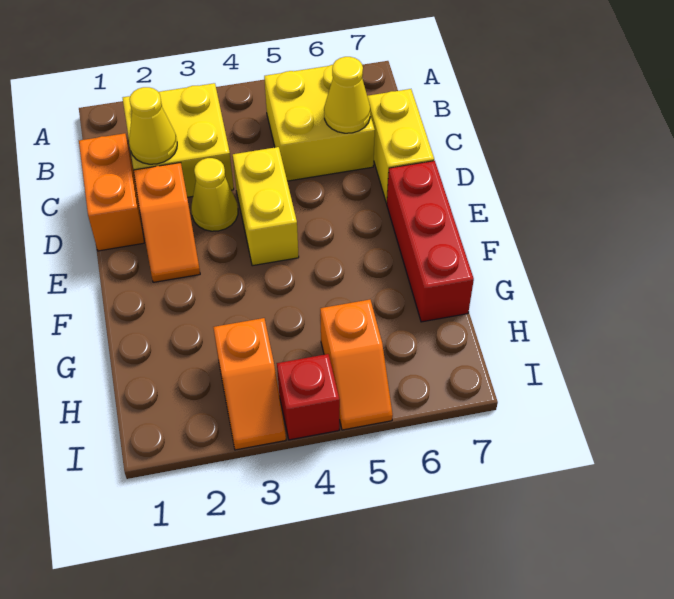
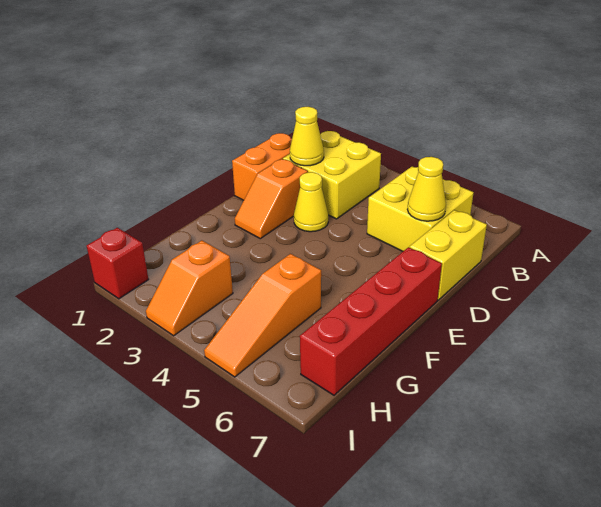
yellow 1x2 brick [233,147,299,266] -> none
red 1x3 brick [387,161,474,322] -> red 1x4 brick [300,247,442,395]
orange 1x2 slope [320,300,393,430] -> orange 1x3 slope [204,254,321,377]
red 1x1 brick [277,354,340,440] -> red 1x1 brick moved to [87,228,149,299]

